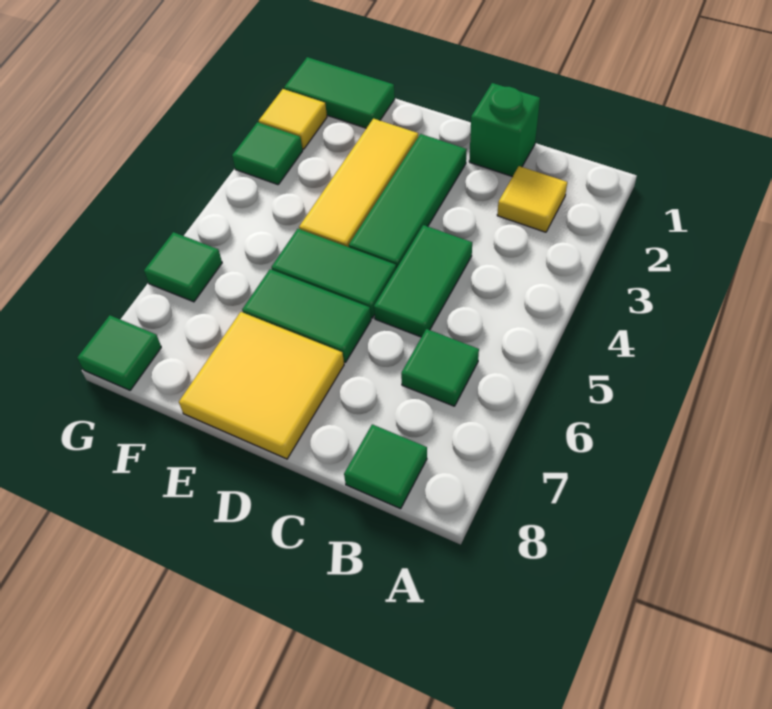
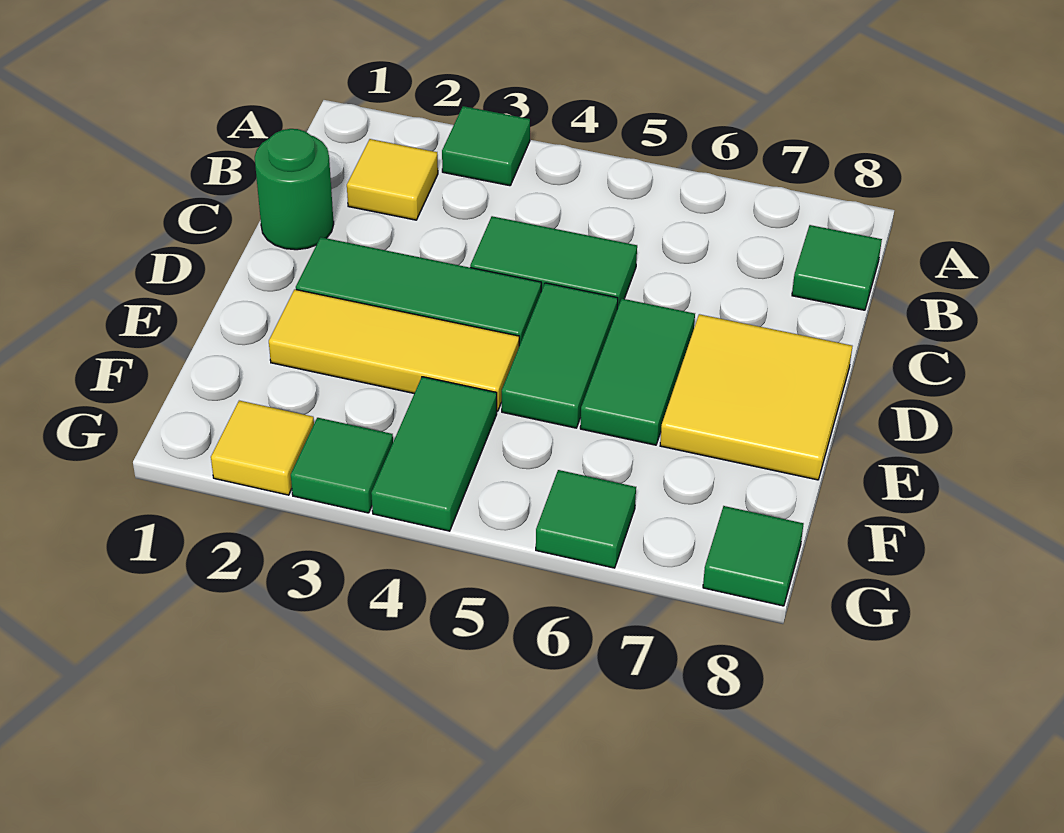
green 1x1 tile [401,329,479,406] -> green 1x1 tile moved to [442,106,530,186]
green 1x1 brick [469,83,540,177] -> green 1x1 round brick [255,129,334,250]
green 1x2 tile [284,57,395,128] -> green 1x2 tile moved to [371,377,497,531]

